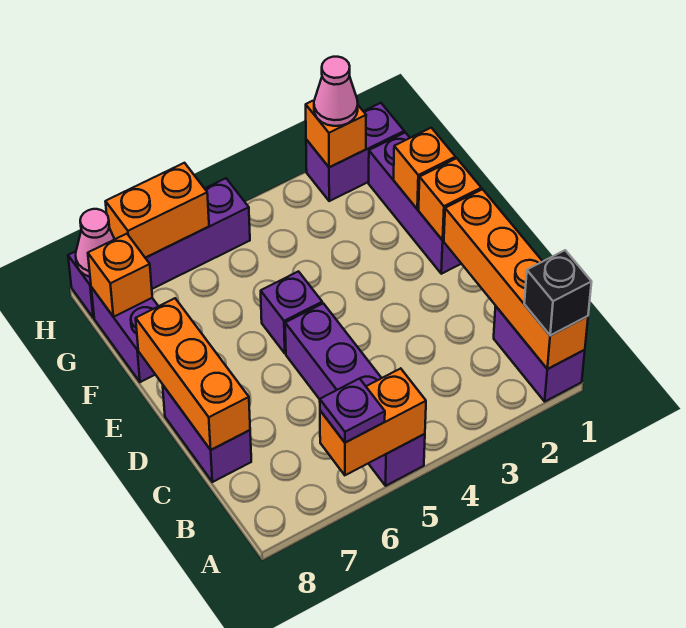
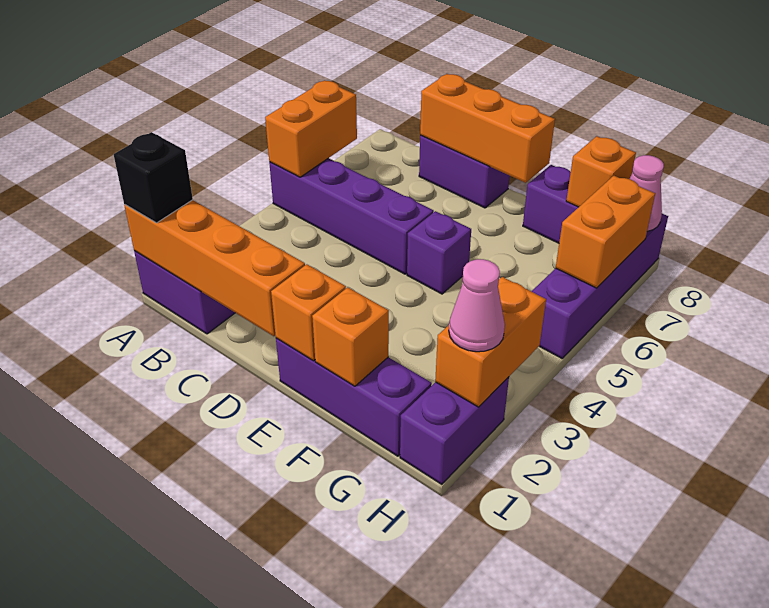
purple 1x1 plate [320,378,385,443] -> none
orange 1x1 brick [306,100,366,167] -> orange 1x2 brick [435,277,546,407]

